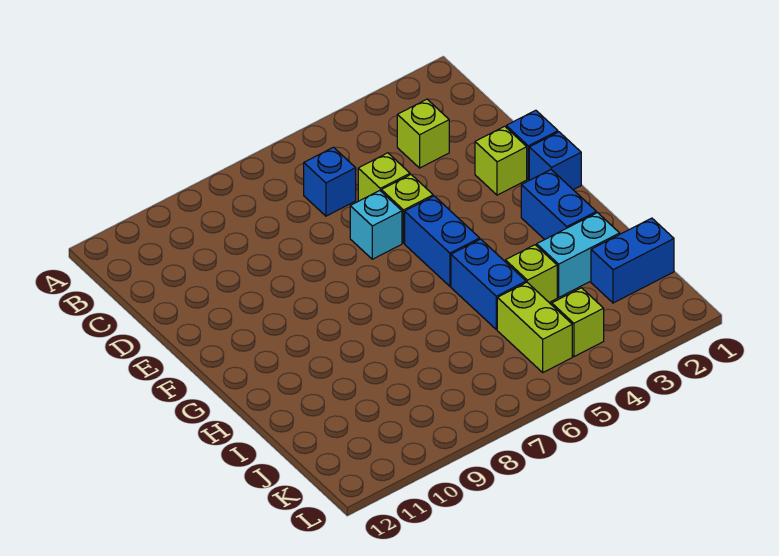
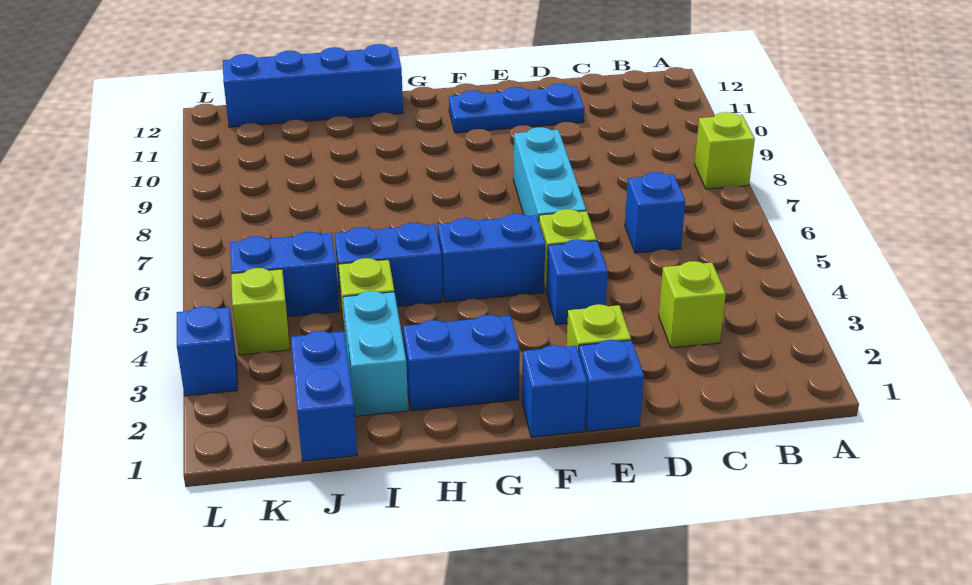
lime 1x1 brick [358,153,410,201] -> lime 1x1 brick moved to [695,112,755,189]
none -> blue 1x3 plate [449,84,584,133]
none -> blue 1x1 brick [547,239,608,325]
cyan 1x1 brick [350,191,402,259] -> cyan 1x3 brick [513,127,586,221]
none -> blue 1x4 brick [223,44,403,127]
lime 1x2 brick [497,282,572,372] -> blue 1x2 brick [230,232,339,317]
none -> blue 1x1 brick [177,306,238,396]

